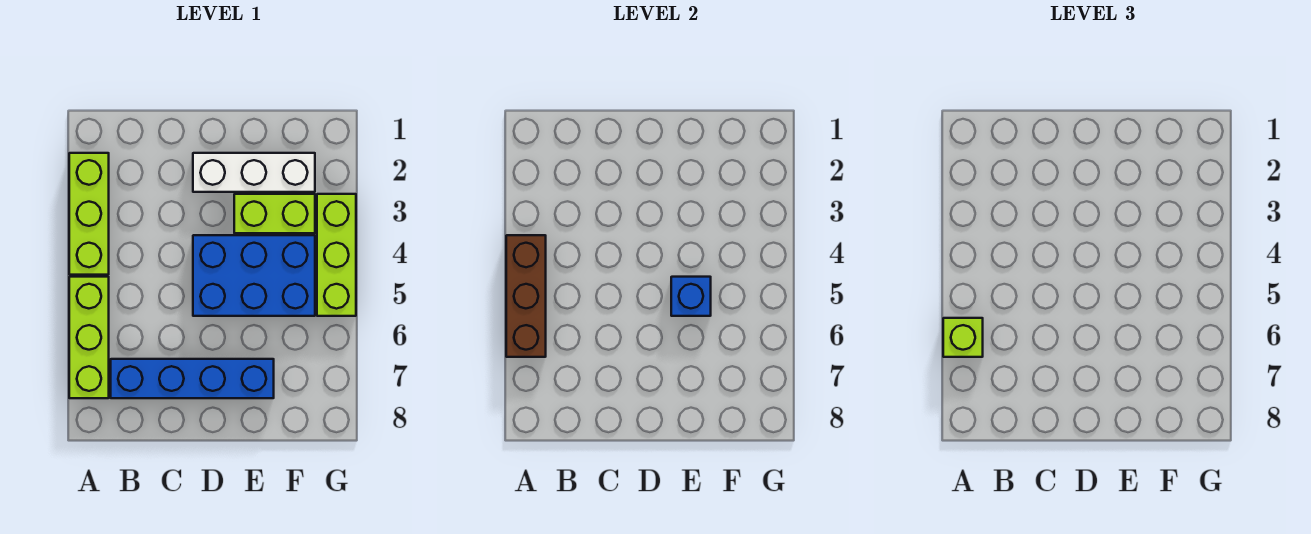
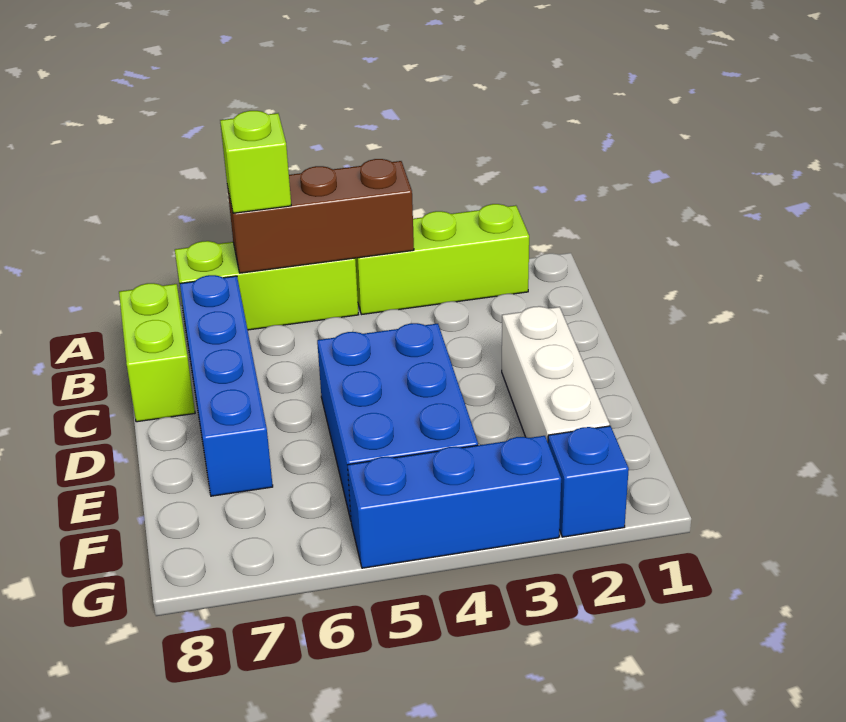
lime 1x2 brick [234,194,315,233] -> lime 1x2 brick moved to [119,283,195,422]
blue 1x1 brick [671,277,711,316] -> blue 1x1 brick moved to [548,426,629,537]
lime 1x3 brick [317,194,356,316] -> blue 1x3 brick [348,436,561,568]

